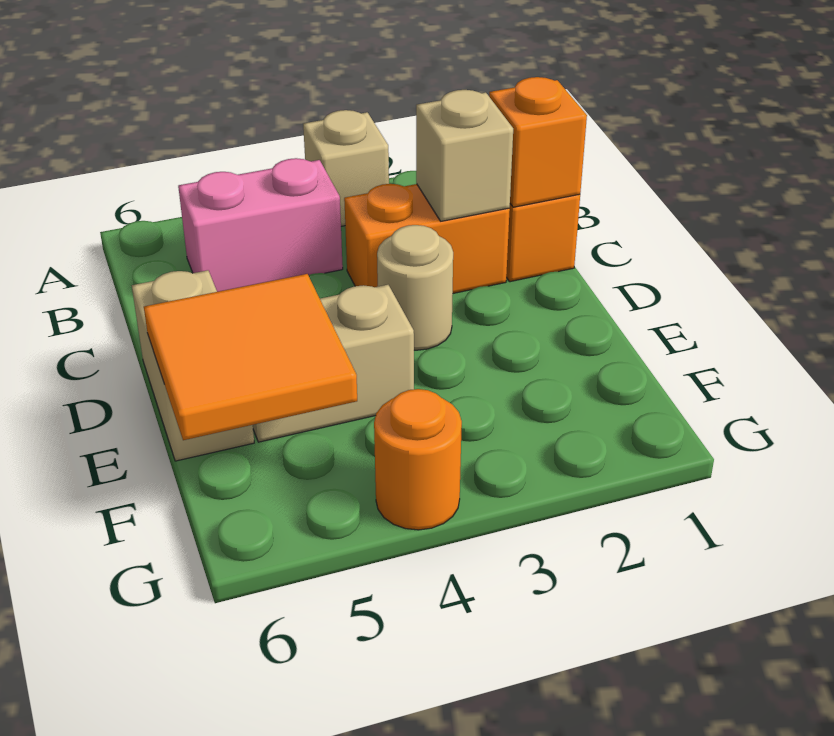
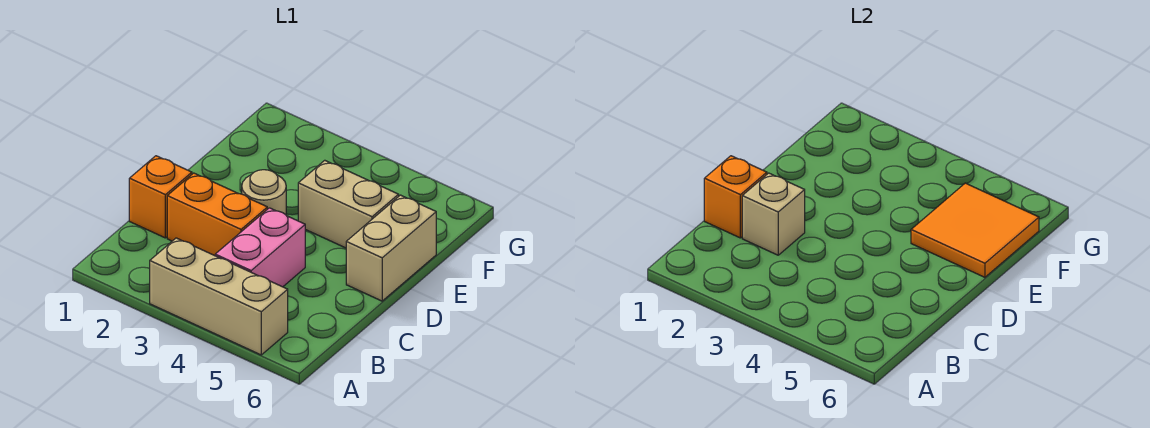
tan 1x1 brick [303,110,389,226] -> tan 1x3 brick [150,238,288,355]
pink 1x2 brick [178,158,343,292] -> pink 1x2 brick turned to [215,208,305,287]
orange 1x1 round brick [374,389,462,530] -> none

